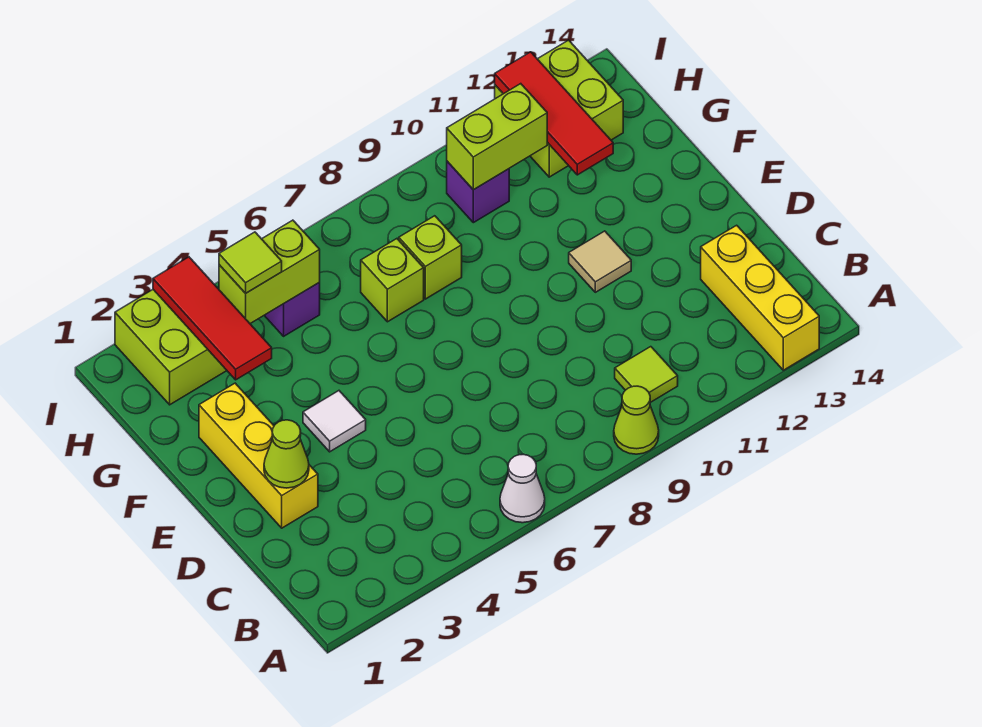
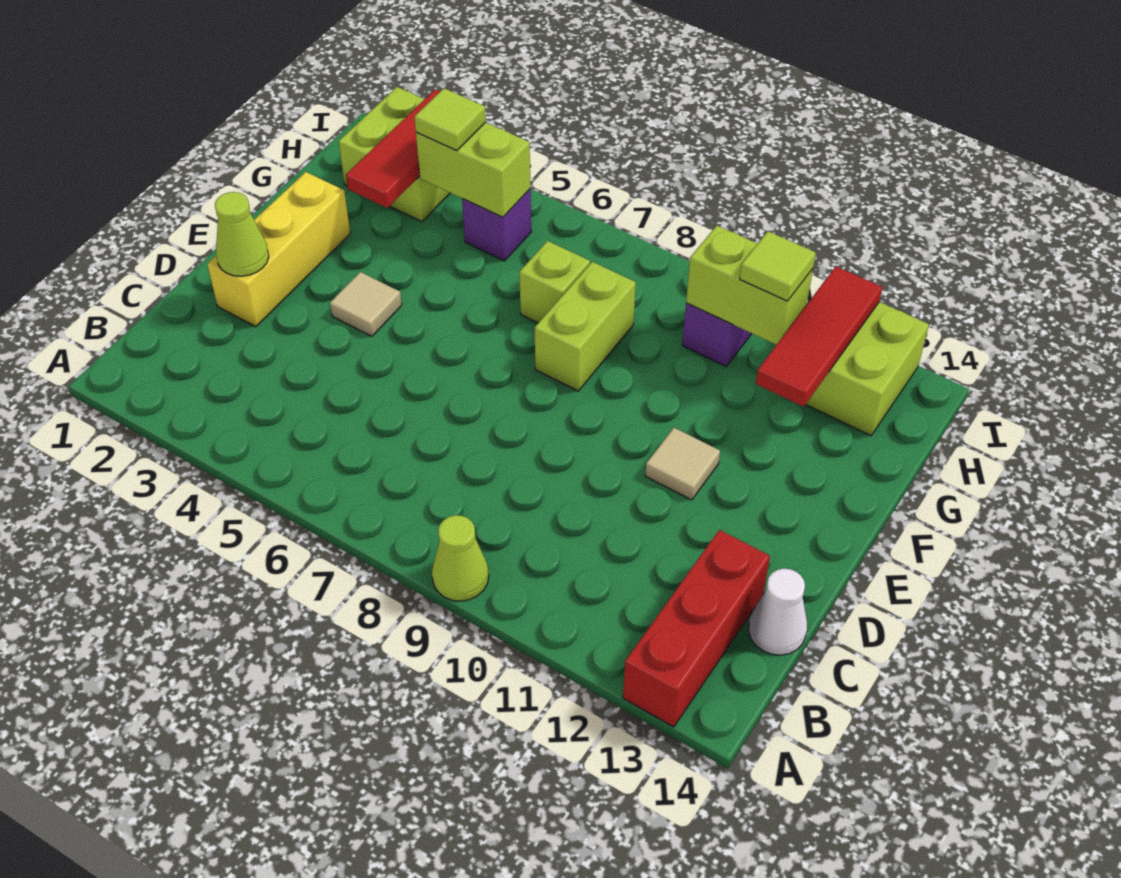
white 1x1 cone [500,454,545,523] -> white 1x1 cone moved to [749,569,807,655]
yellow 1x3 brick [701,225,819,370] -> red 1x3 brick [623,530,770,727]
lime 1x1 tile [615,347,678,403] -> lime 1x1 tile moved to [740,231,816,301]
white 1x1 tile [303,391,366,452] -> tan 1x1 tile [330,272,402,336]
lime 1x1 brick [399,216,462,299] -> lime 1x2 brick [535,262,636,391]

